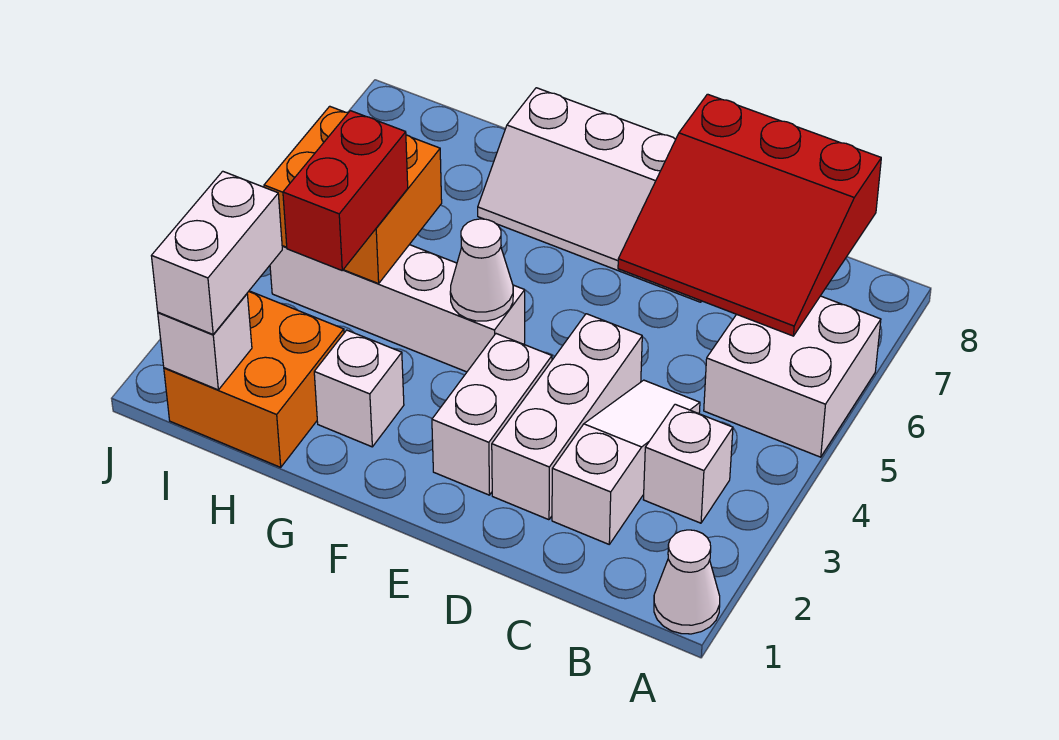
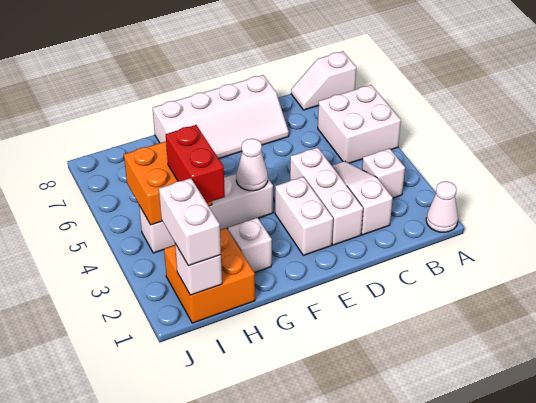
none -> white 1x2 slope [291,51,356,110]
red 3x3 slope [618,94,881,336] -> none

